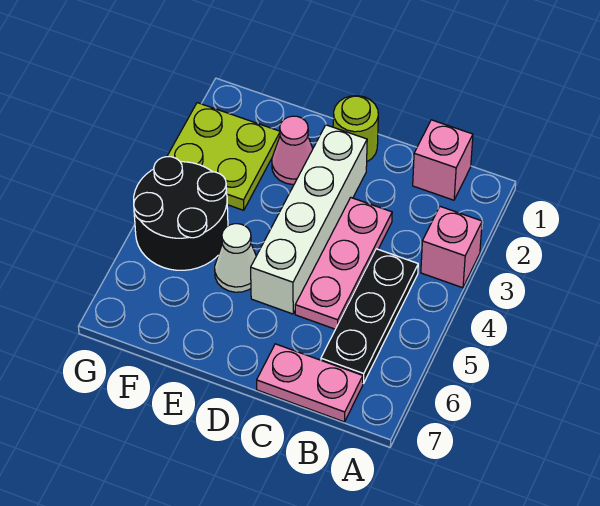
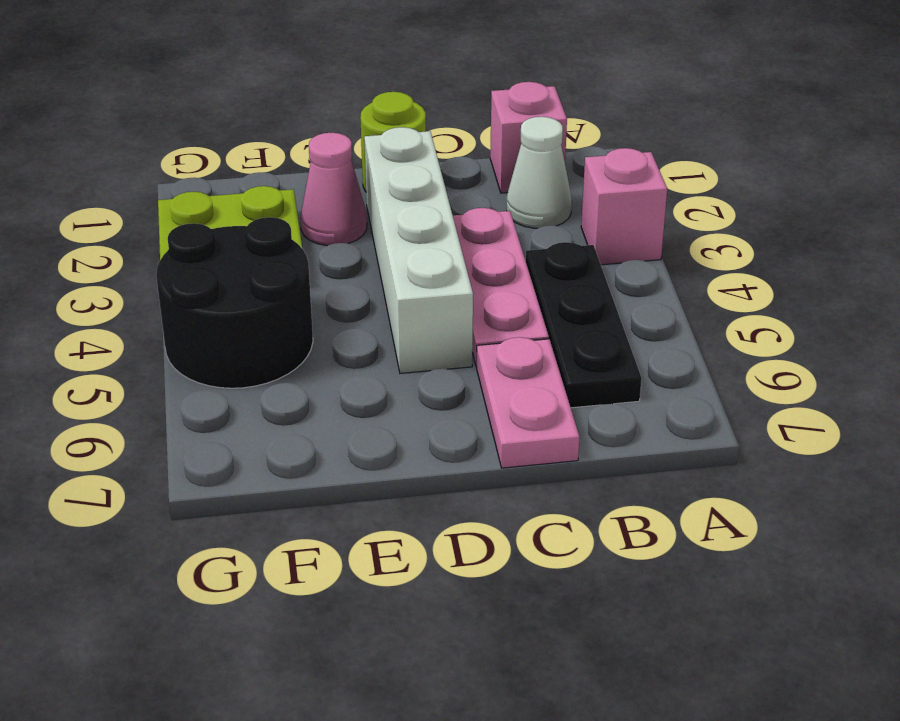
pink 1x2 plate [257,344,363,422] -> pink 1x2 plate turned to [477,337,579,468]
white 1x1 cone [215,224,256,292] -> white 1x1 cone moved to [507,117,572,228]

